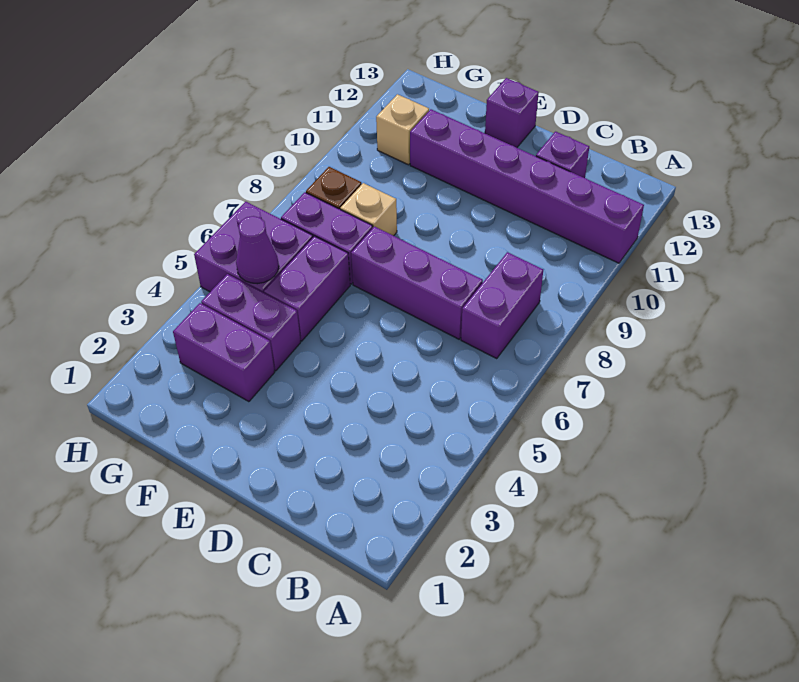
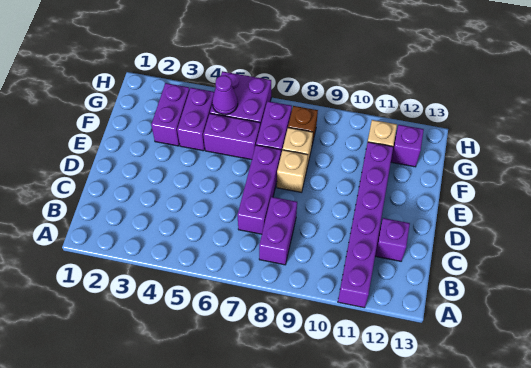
purple 1x2 brick [461,252,543,358] -> purple 1x2 brick turned to [259,197,297,265]
none -> tan 1x1 brick [277,150,308,192]
purple 1x1 brick [485,78,539,148] -> purple 1x1 brick moved to [391,125,424,167]

